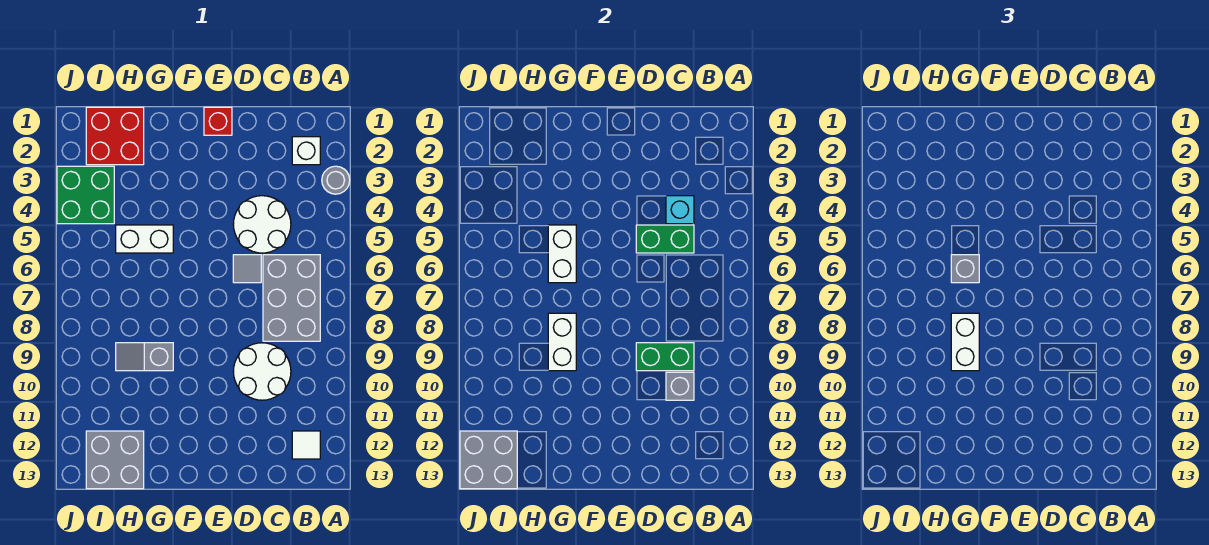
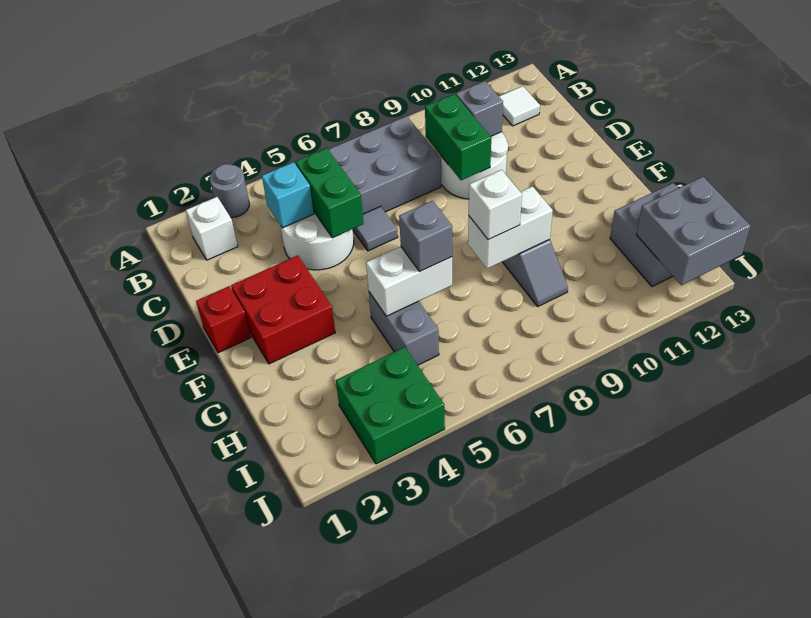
white 1x2 brick [116,225,173,253] -> grey 1x2 brick [369,292,439,365]
white 1x2 brick [951,313,979,371] -> white 1x1 brick [469,170,522,240]
red 2x2 brick [86,107,144,165] -> red 2x2 brick moved to [231,255,335,364]

